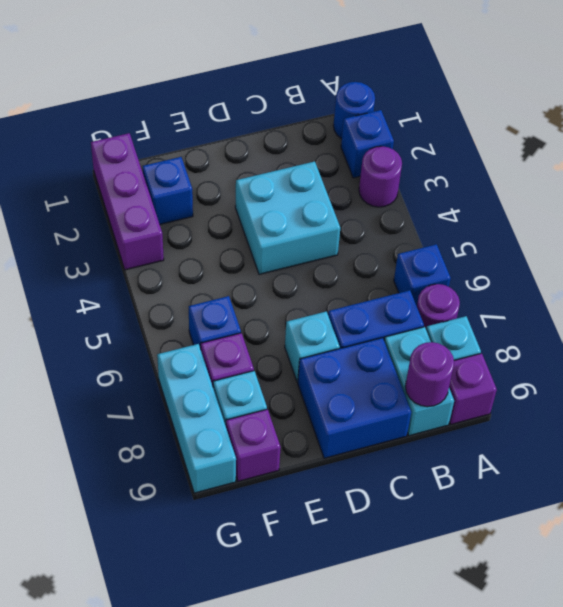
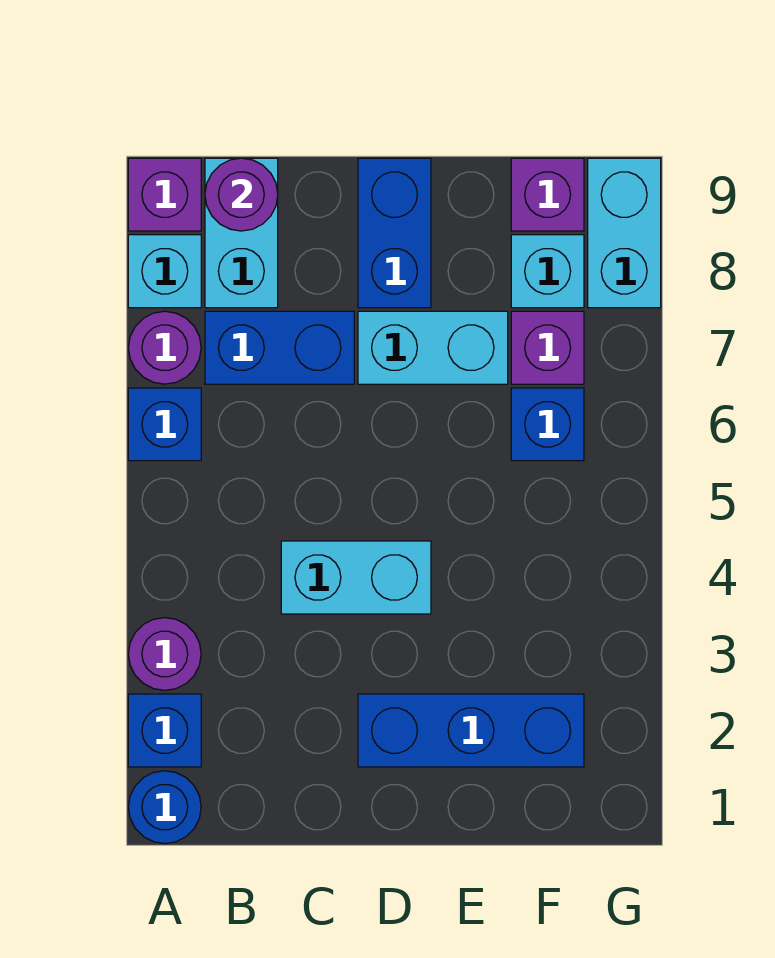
cyan 2x2 brick [235,161,340,274] -> cyan 1x2 brick [281,541,431,614]
blue 2x2 brick [298,338,411,458] -> blue 1x2 brick [358,158,431,308]
cyan 1x1 brick [285,311,340,382] -> cyan 1x2 brick [358,311,508,384]
blue 1x1 brick [143,157,193,224] -> blue 1x3 brick [358,694,584,767]
purple 1x3 brick [91,133,164,270] -> none
cyan 1x3 brick [157,344,236,493] -> cyan 1x2 brick [588,158,661,308]

